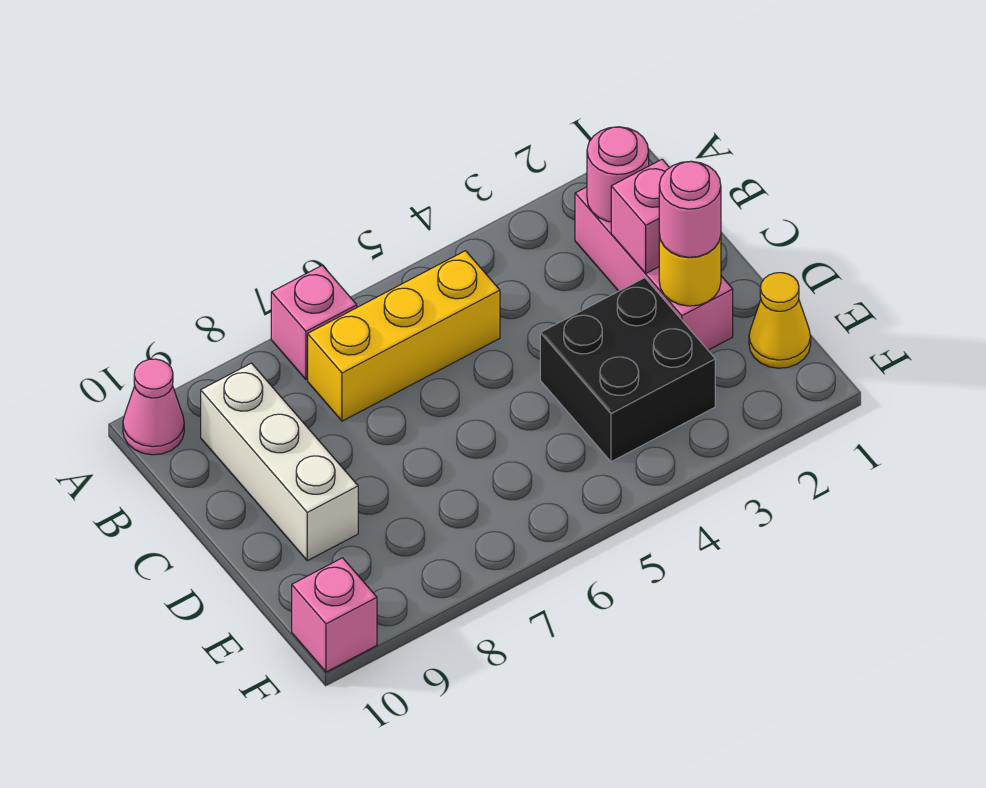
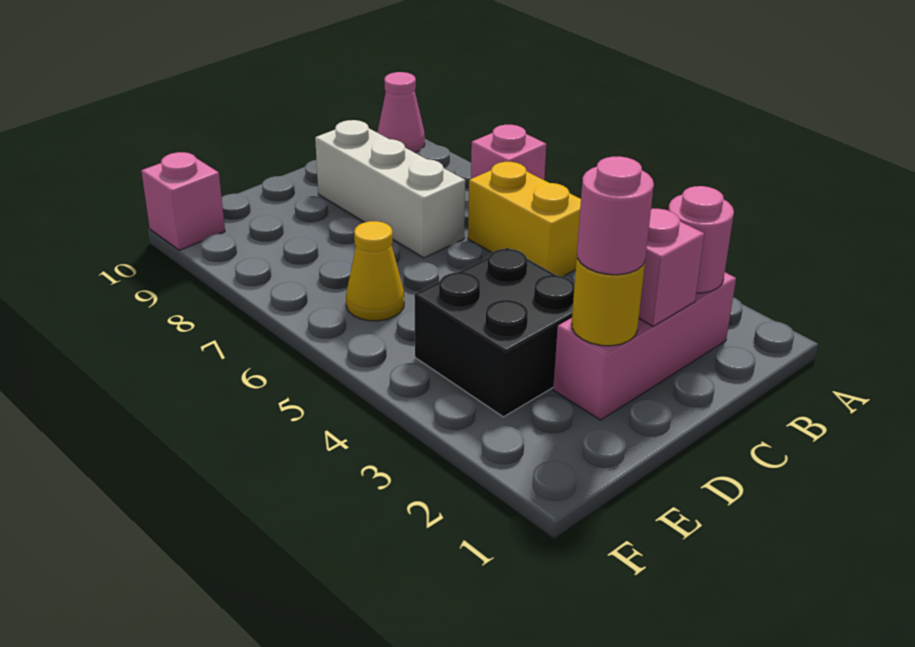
yellow 1x3 brick [308,251,500,421] -> yellow 1x2 brick [468,162,581,276]
white 1x3 brick [201,363,358,561] -> white 1x3 brick turned to [315,120,465,258]
yellow 1x1 cone [749,273,811,368] -> yellow 1x1 cone moved to [346,221,404,321]

